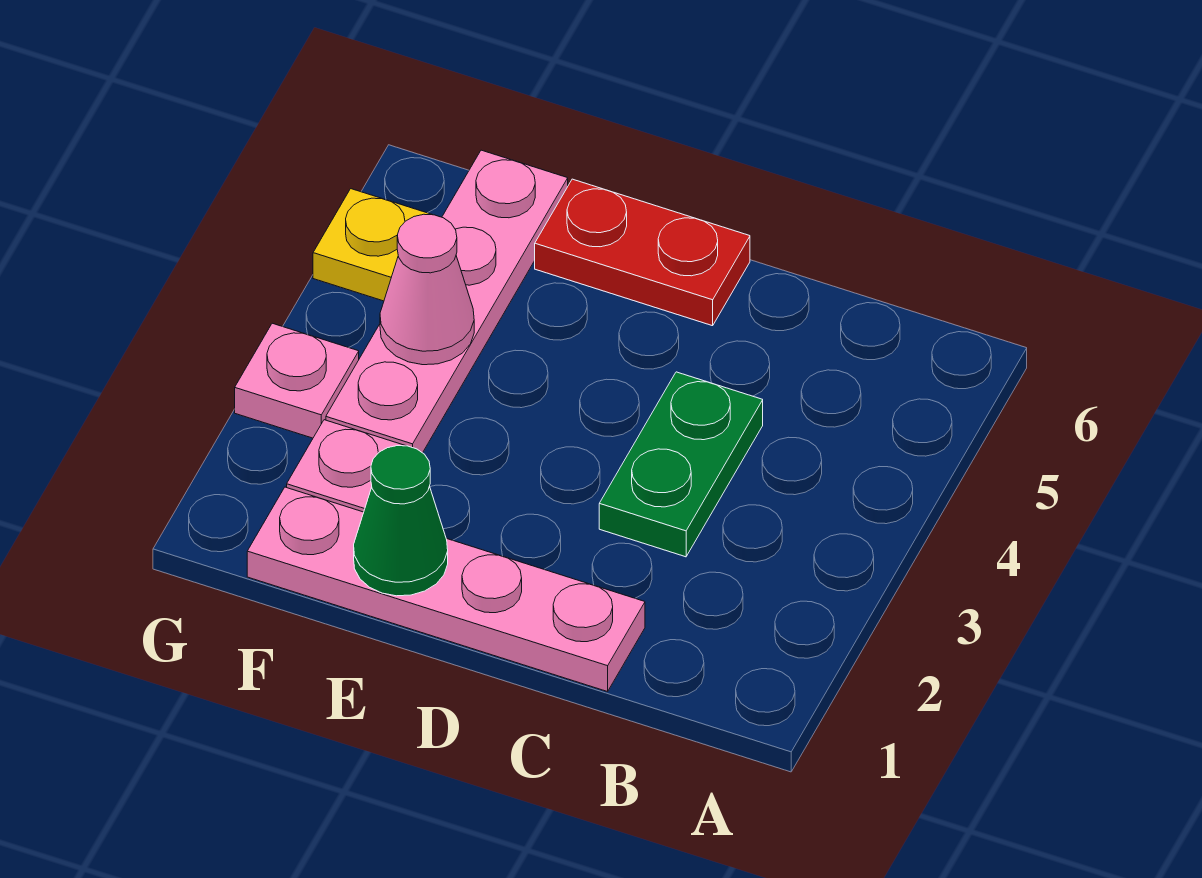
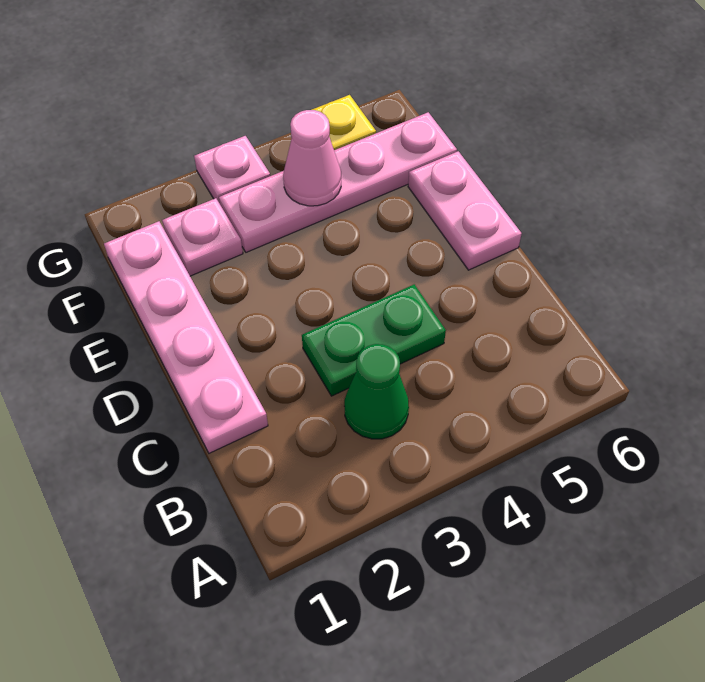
red 1x2 plate [535,179,750,326] -> pink 1x2 plate [408,151,522,270]
green 1x1 cone [354,446,448,596] -> green 1x1 cone moved to [344,344,409,439]

